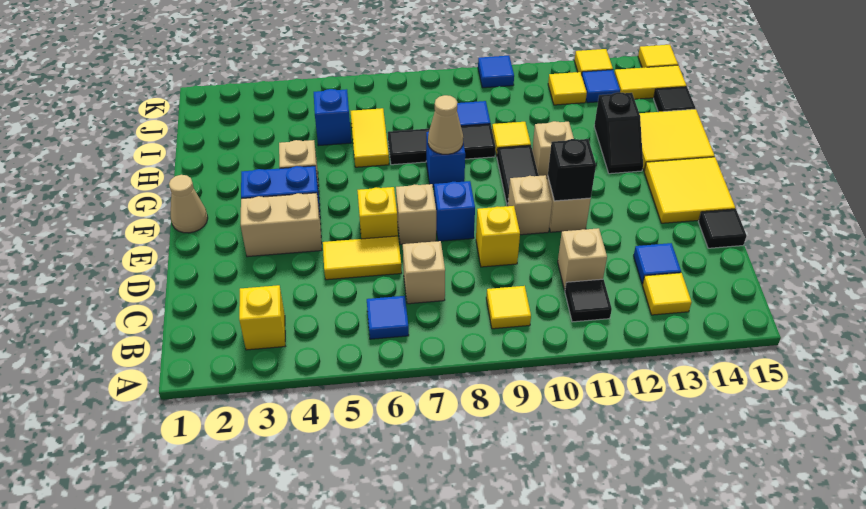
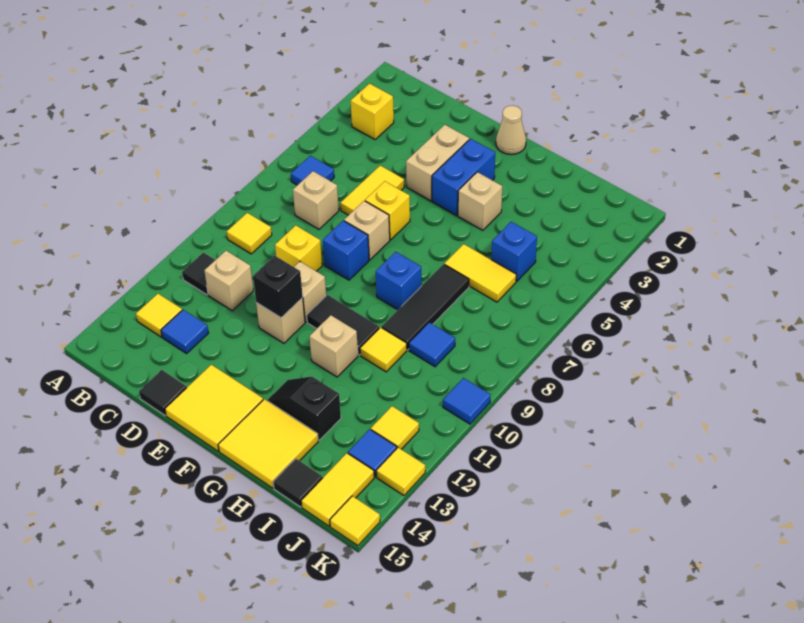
tan 1x1 cone [428,95,463,154] -> none

